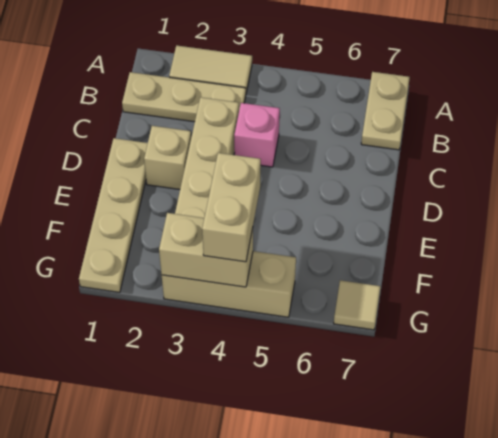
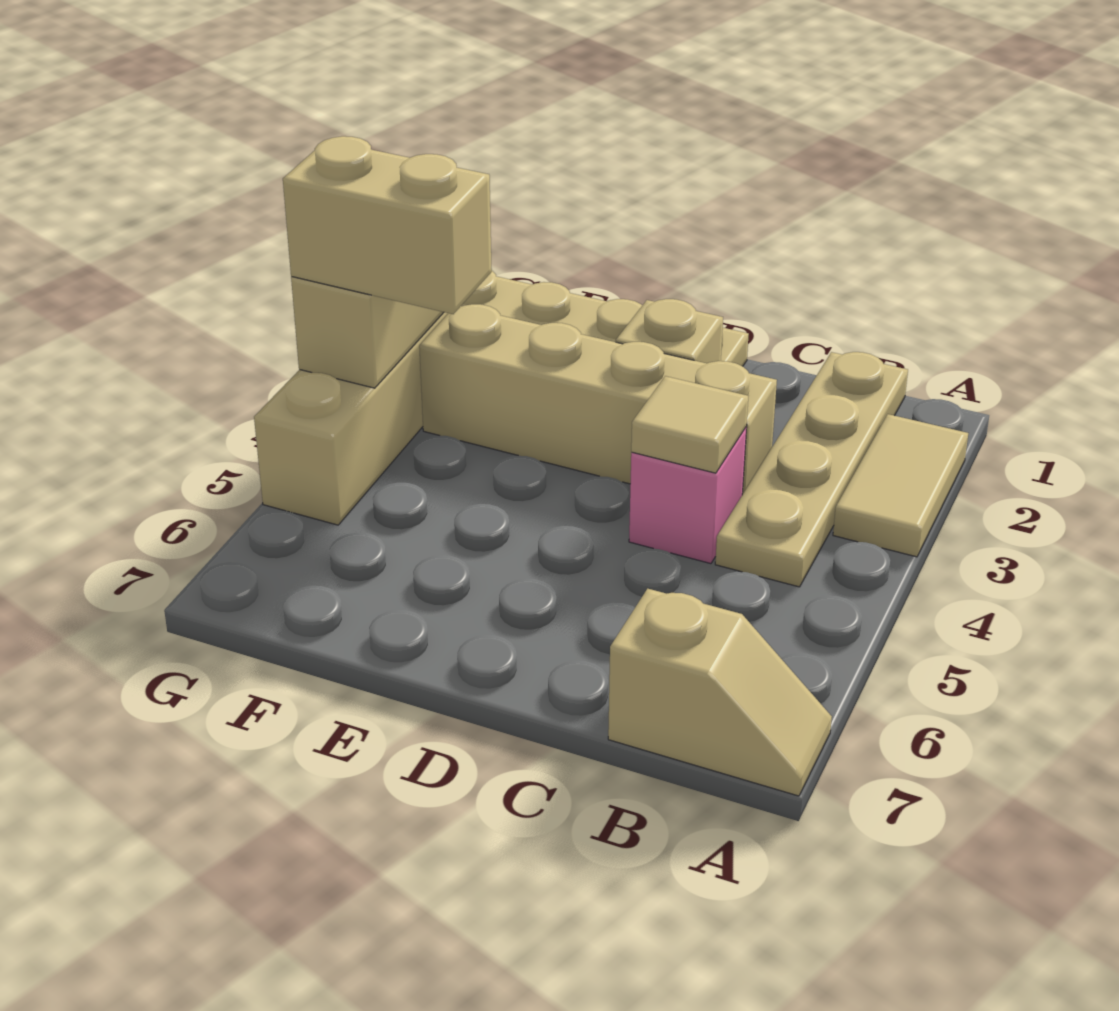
tan 1x2 plate [361,72,410,150] -> tan 1x2 slope [608,589,832,796]
tan 1x3 plate [122,72,246,122] -> tan 1x4 plate [715,352,908,587]
tan 1x1 tile [334,280,380,330] -> tan 1x1 tile moved to [631,376,748,473]

